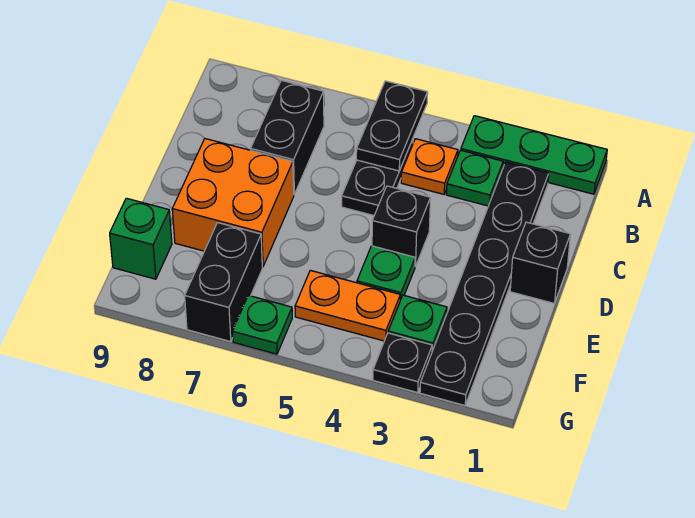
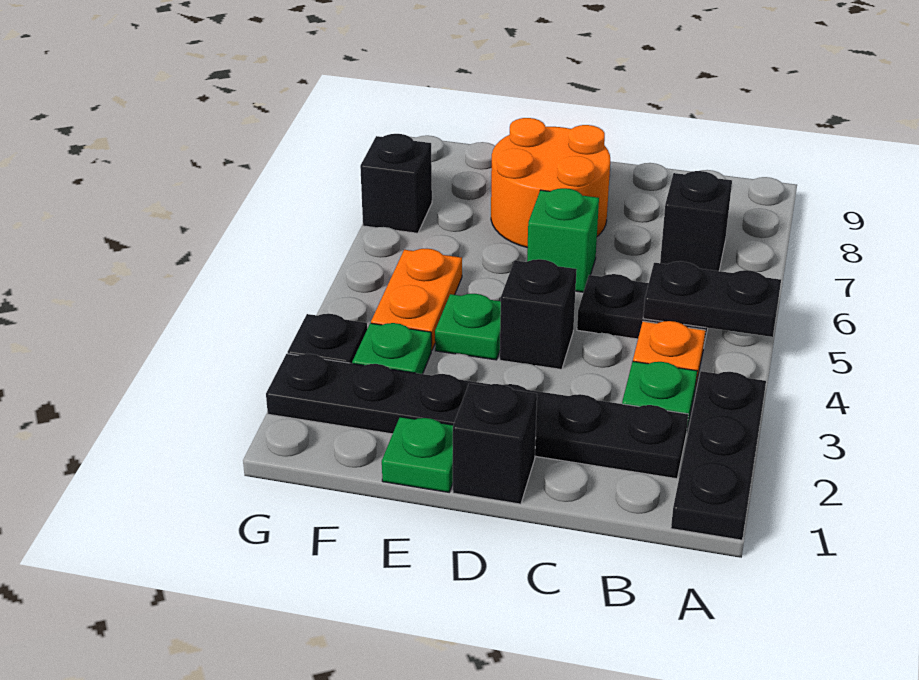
green 1x3 plate [461,116,607,194] -> black 1x3 plate [671,371,766,540]
black 1x2 brick [251,80,324,194] -> black 1x1 brick [660,171,732,271]
orange 2x2 brick [172,139,294,267] -> orange 2x2 round brick [491,118,610,248]
black 1x2 brick [185,223,262,342] -> black 1x1 brick [360,134,432,233]
green 1x1 brick [110,198,172,279] -> green 1x1 brick moved to [527,188,599,292]
green 1x1 plate [233,295,292,354] -> green 1x1 plate moved to [382,417,453,492]

